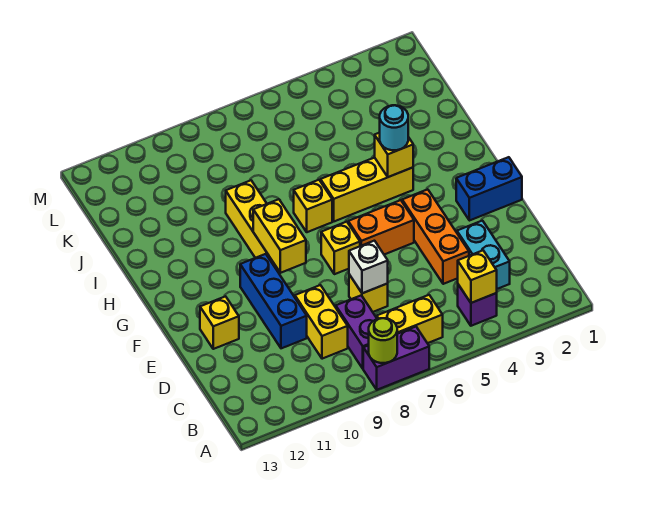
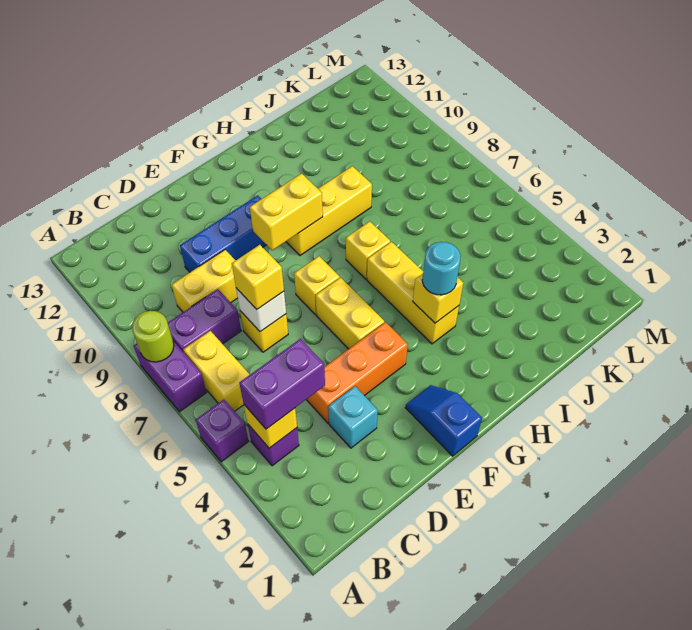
none -> purple 1x1 brick [196,399,249,462]
none -> purple 1x2 brick [239,339,325,429]
cyan 1x2 brick [457,221,510,289] -> cyan 1x1 brick [328,386,378,448]
yellow 1x1 brick [200,296,239,349] -> yellow 1x1 brick moved to [232,245,284,309]
blue 1x2 brick [456,157,522,221] -> blue 1x2 slope [405,385,482,456]
orange 1x2 brick [348,200,414,254] -> yellow 1x2 brick [316,278,384,349]

